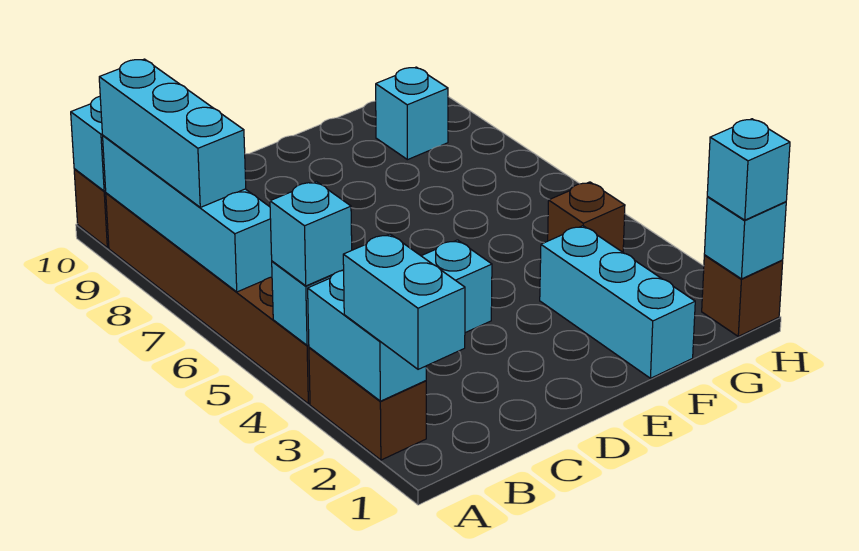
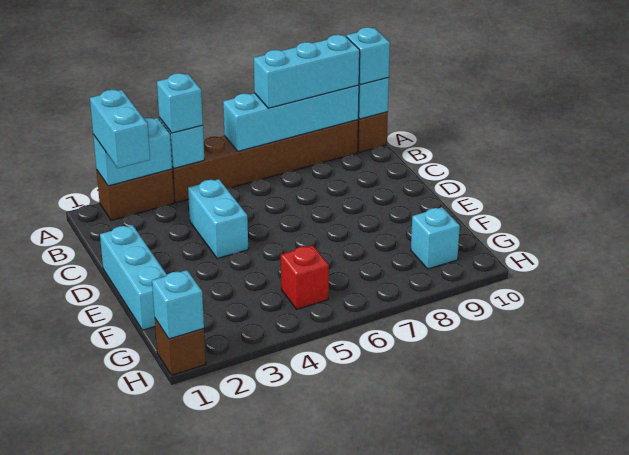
cyan 1x2 brick [343,234,465,369] -> cyan 1x2 brick turned to [90,90,150,168]
cyan 1x3 brick [540,226,695,378] -> cyan 1x3 brick turned to [100,225,167,330]
brown 1x1 brick [548,182,625,252] -> none
none -> red 1x1 brick [281,245,329,309]
cyan 1x1 brick [707,119,790,220] -> cyan 1x1 brick moved to [346,27,390,84]

